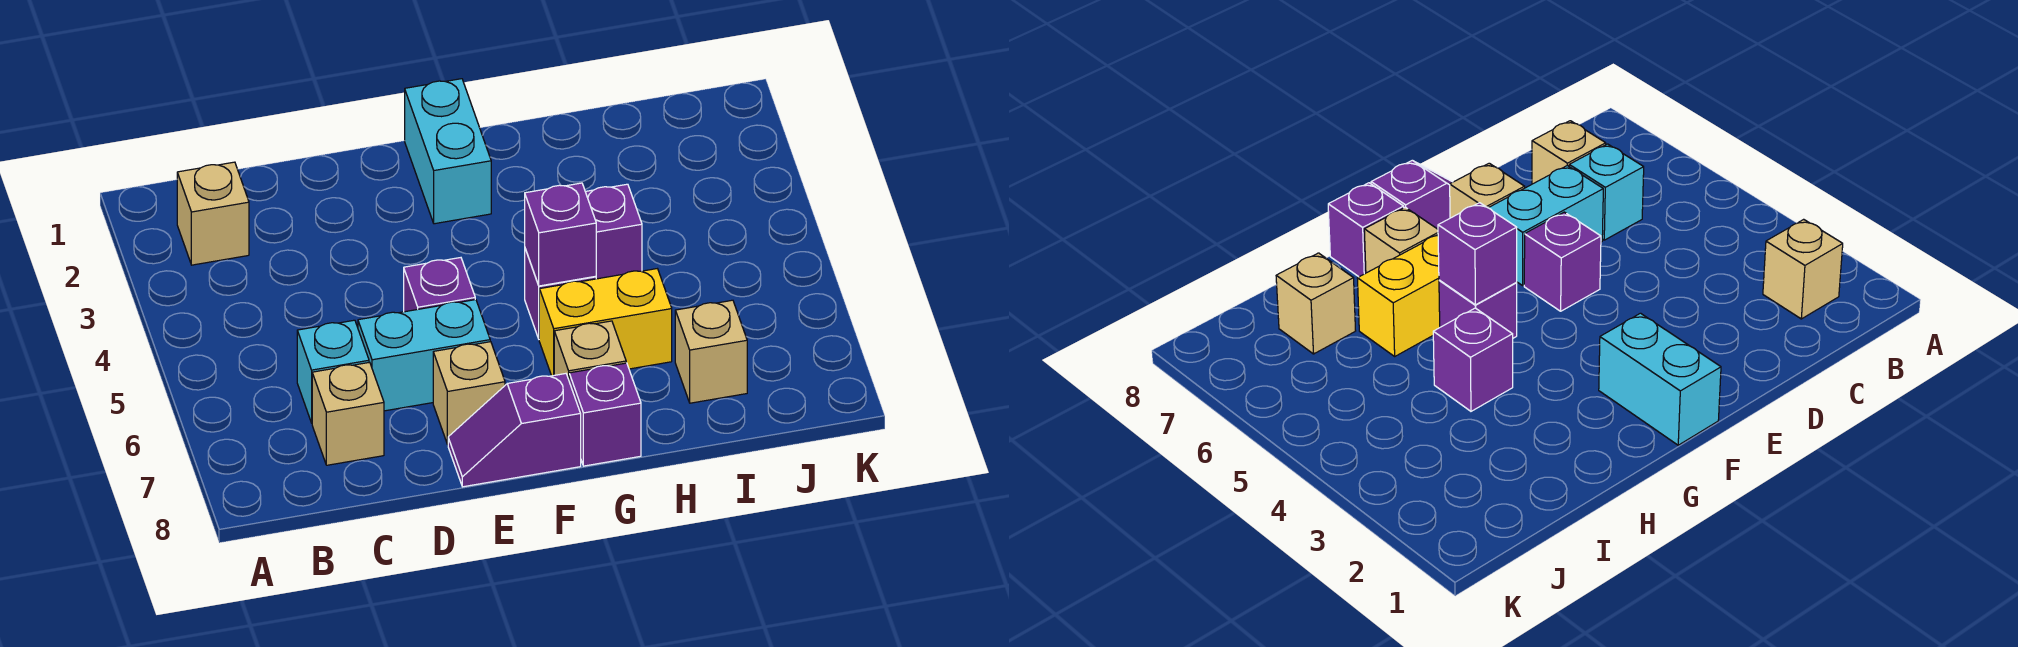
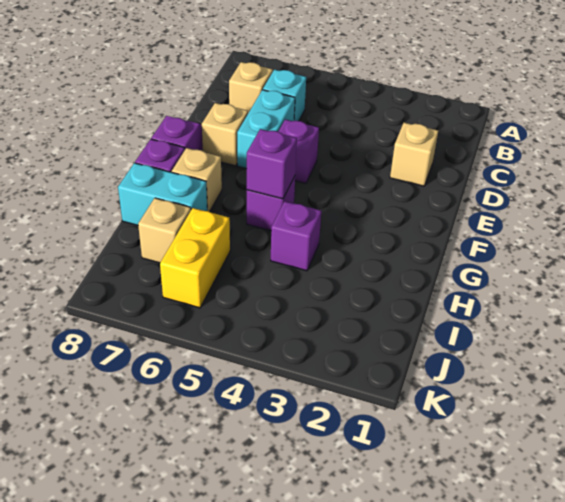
tan 1x1 brick [177,162,249,265] -> tan 1x1 brick moved to [390,123,438,186]
cyan 1x2 brick [405,79,491,224] -> cyan 1x2 brick moved to [118,163,207,225]
yellow 1x2 brick [539,269,672,376] -> yellow 1x2 brick moved to [160,208,230,308]

